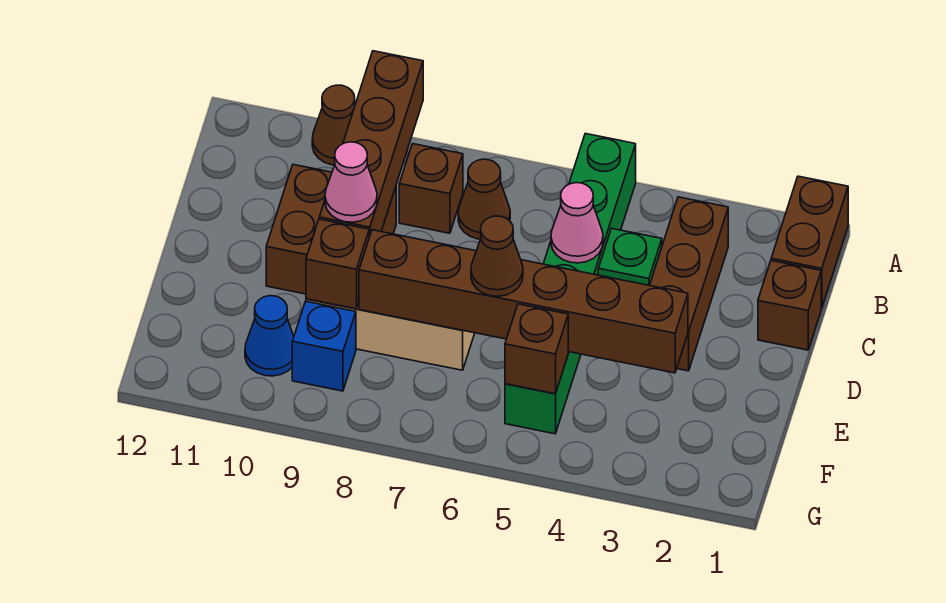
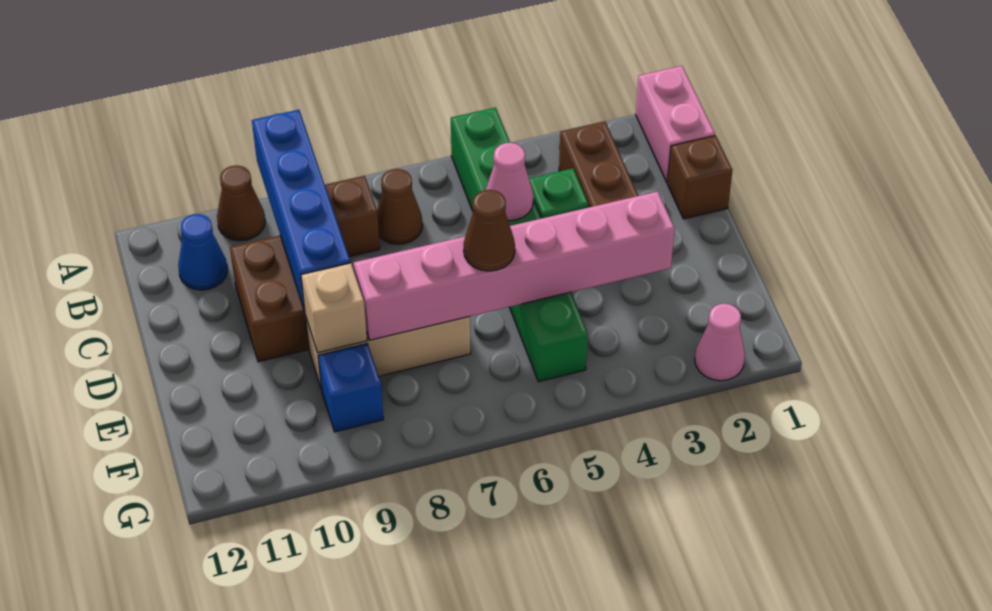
brown 1x2 brick [771,176,848,308] -> pink 1x2 brick [636,66,715,183]
brown 1x4 brick [319,51,423,237] -> blue 1x4 brick [252,110,350,311]
pink 1x1 cone [325,142,377,222] -> pink 1x1 cone moved to [695,304,745,381]
brown 1x6 brick [359,230,688,373] -> pink 1x6 brick [354,192,675,340]
brown 1x1 brick [306,219,369,309] -> tan 1x1 brick [301,263,367,353]
brown 1x1 brick [505,304,568,394] -> none
blue 1x1 cone [245,296,294,376] -> blue 1x1 cone moved to [178,214,228,290]

